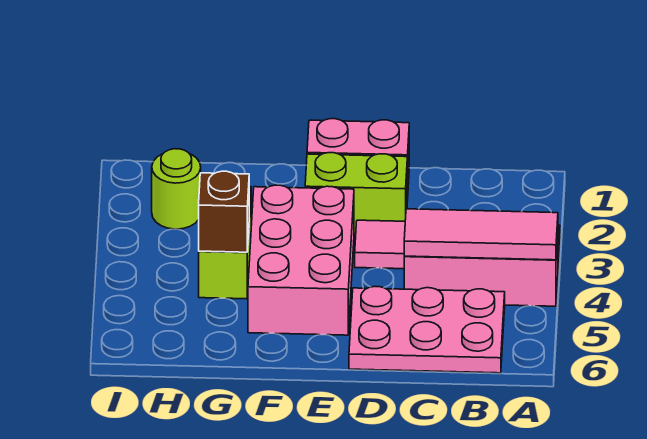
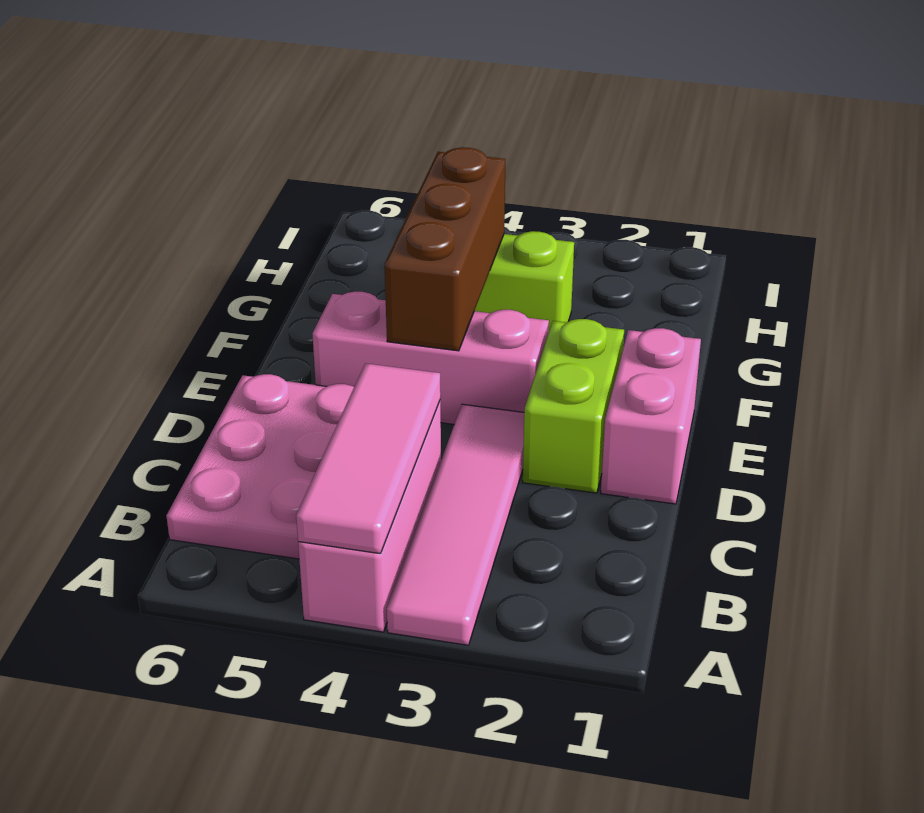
pink 2x3 brick [248,185,354,335] -> pink 1x3 brick [312,292,549,424]
brown 1x1 brick [199,171,249,252] -> brown 1x3 brick [385,147,505,351]
lime 1x1 round brick [152,149,201,229] -> none

